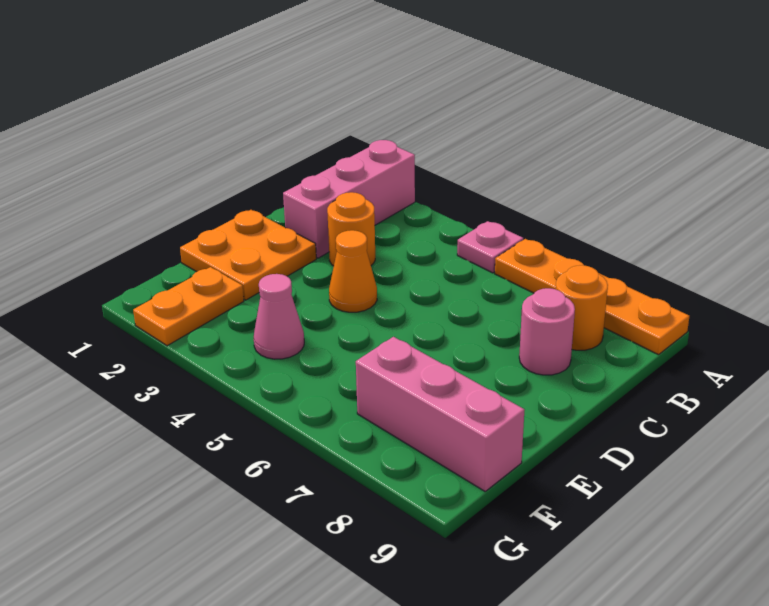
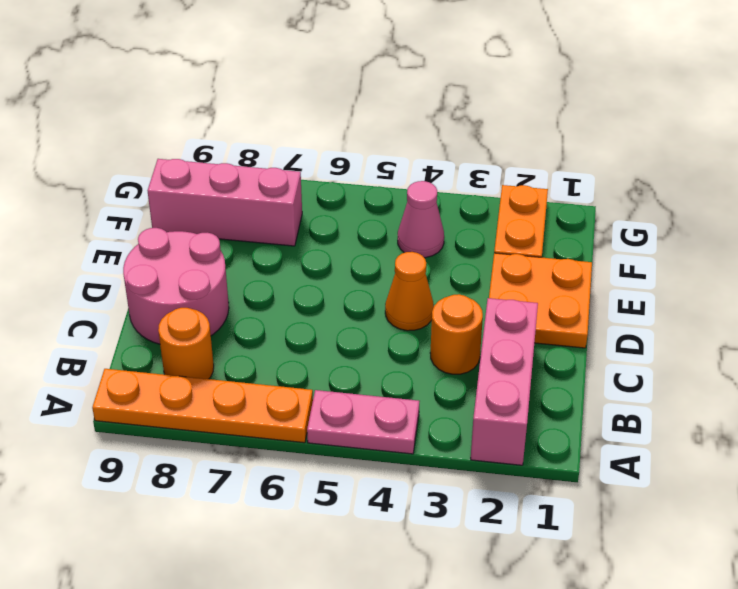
pink 1x1 plate [457,221,523,273] -> pink 1x2 plate [307,390,420,454]
pink 1x1 round brick [519,288,575,375] -> pink 2x2 round brick [123,228,229,344]

